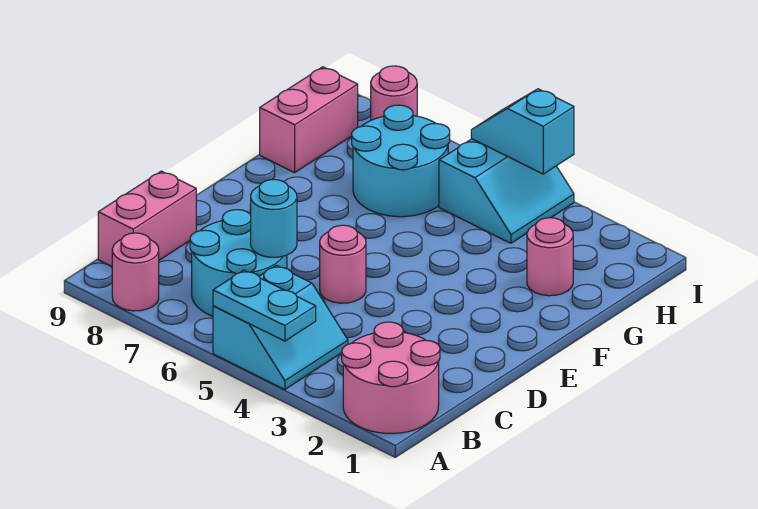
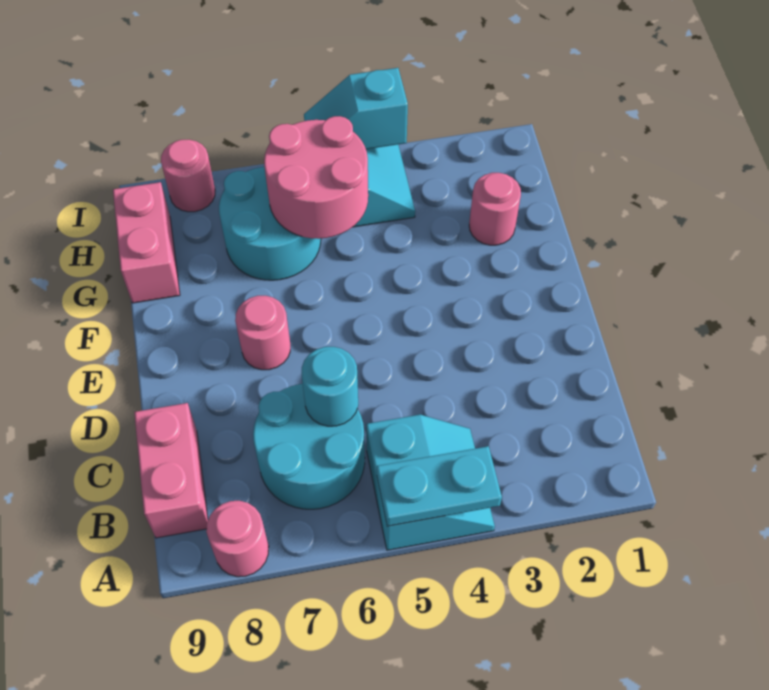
pink 2x2 round brick [342,322,440,433] -> pink 2x2 round brick moved to [264,116,368,239]
pink 1x1 round brick [320,225,366,303] -> pink 1x1 round brick moved to [235,296,290,370]

